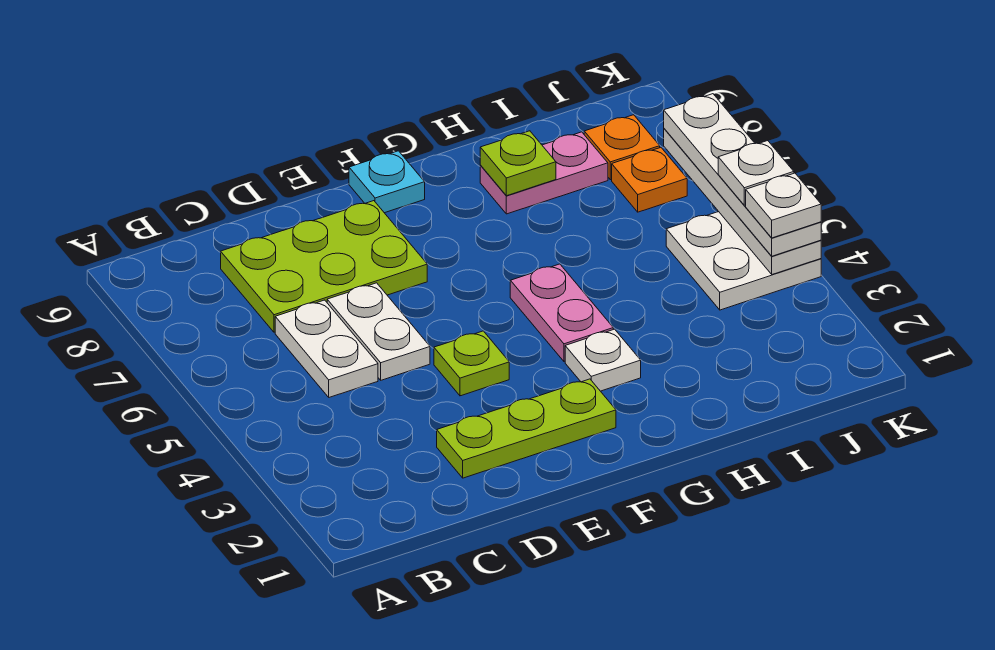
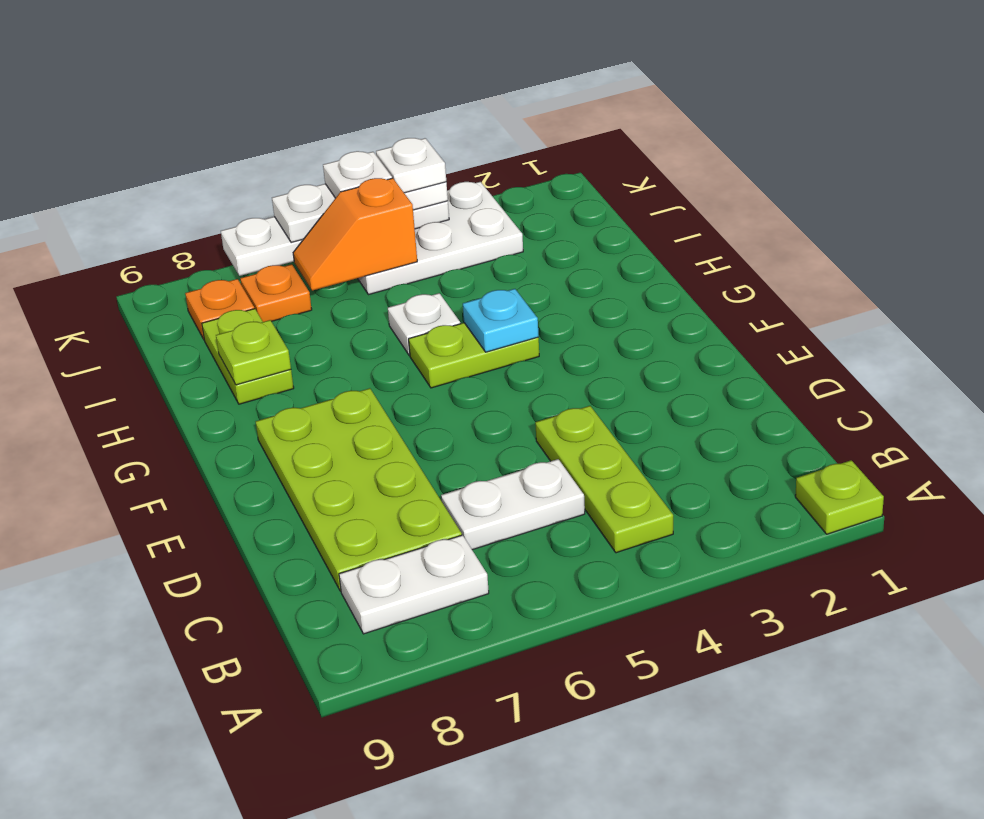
lime 2x3 plate [221,201,427,332] -> lime 2x4 plate [256,388,462,591]
lime 1x3 plate [437,379,616,478] -> lime 1x3 plate moved to [535,406,673,553]
white 1x2 plate [327,283,430,380] -> white 1x2 plate moved to [339,535,489,634]
lime 1x1 plate [434,331,509,396] -> lime 1x1 plate moved to [795,460,884,534]
cyan 1x1 plate [349,151,425,213] -> cyan 1x1 plate moved to [463,289,539,352]
white 1x1 plate [565,329,641,391] -> white 1x1 plate moved to [388,293,460,356]
pink 1x2 plate [510,264,613,361] -> lime 1x2 plate [409,323,539,388]
pink 1x2 plate [480,132,608,214] -> lime 1x2 plate [202,309,294,404]
white 2x2 plate [666,212,821,310] -> white 2x3 plate [358,182,523,295]
none -> orange 1x2 slope [293,178,417,291]
white 1x4 plate [664,94,821,256] -> white 1x3 plate [272,182,448,243]

